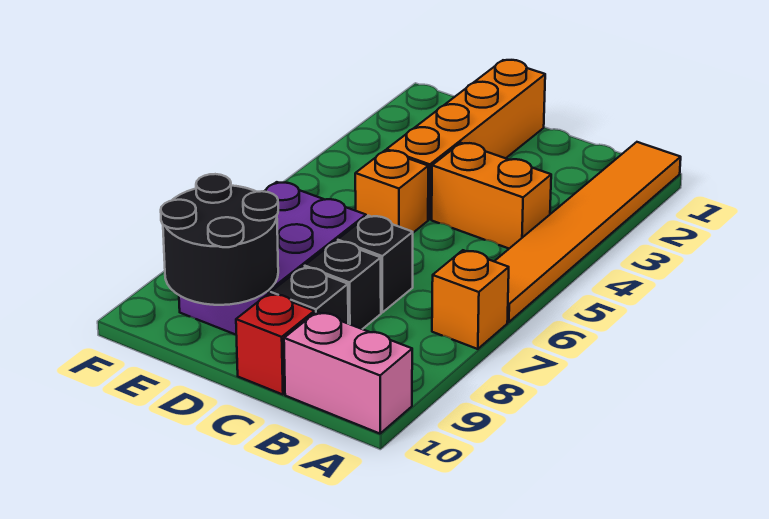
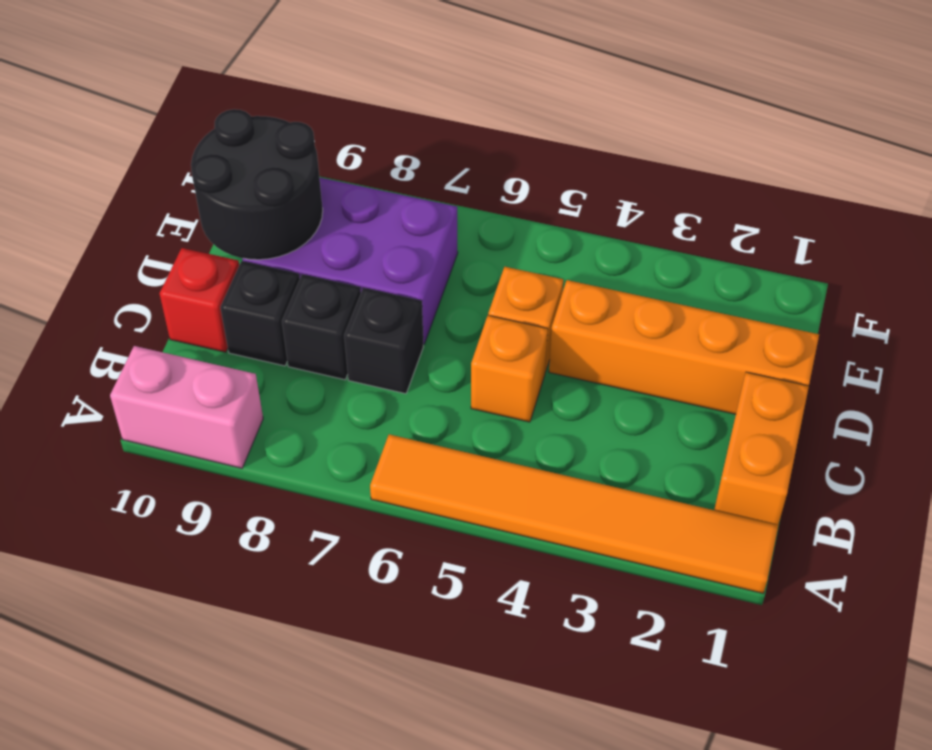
orange 1x1 brick [432,250,509,349] -> orange 1x1 brick moved to [471,315,548,422]
pink 1x2 brick [284,312,412,434] -> pink 1x2 brick turned to [110,346,263,468]
orange 1x2 brick [432,143,551,248] -> orange 1x2 brick moved to [714,372,809,525]

